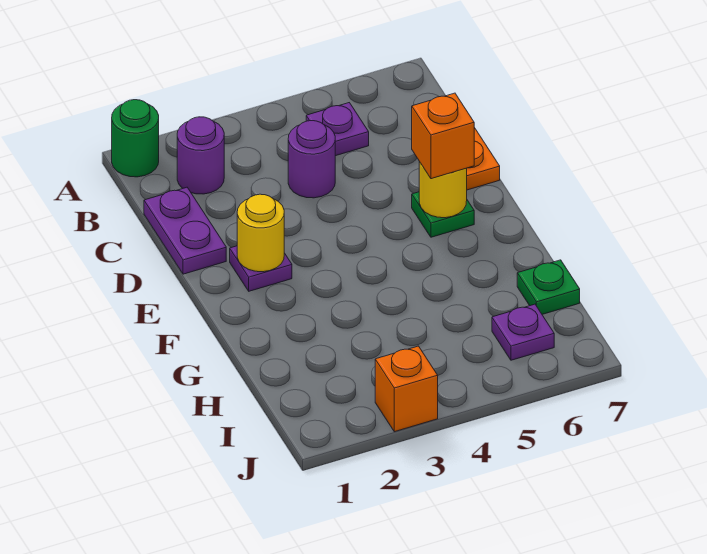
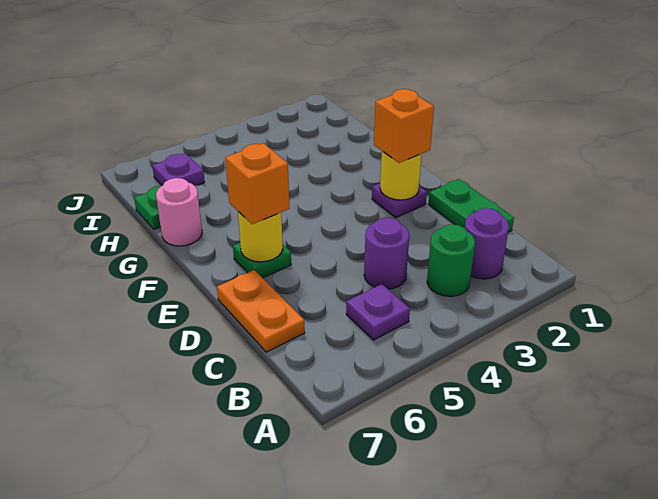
green 1x1 round brick [112,100,159,177] -> green 1x1 round brick moved to [427,224,475,296]
purple 1x2 plate [144,187,226,274] -> green 1x2 plate [428,179,514,232]
none -> pink 1x1 round brick [156,178,202,246]
orange 1x1 brick [375,346,438,432] -> orange 1x1 brick moved to [374,89,434,163]

